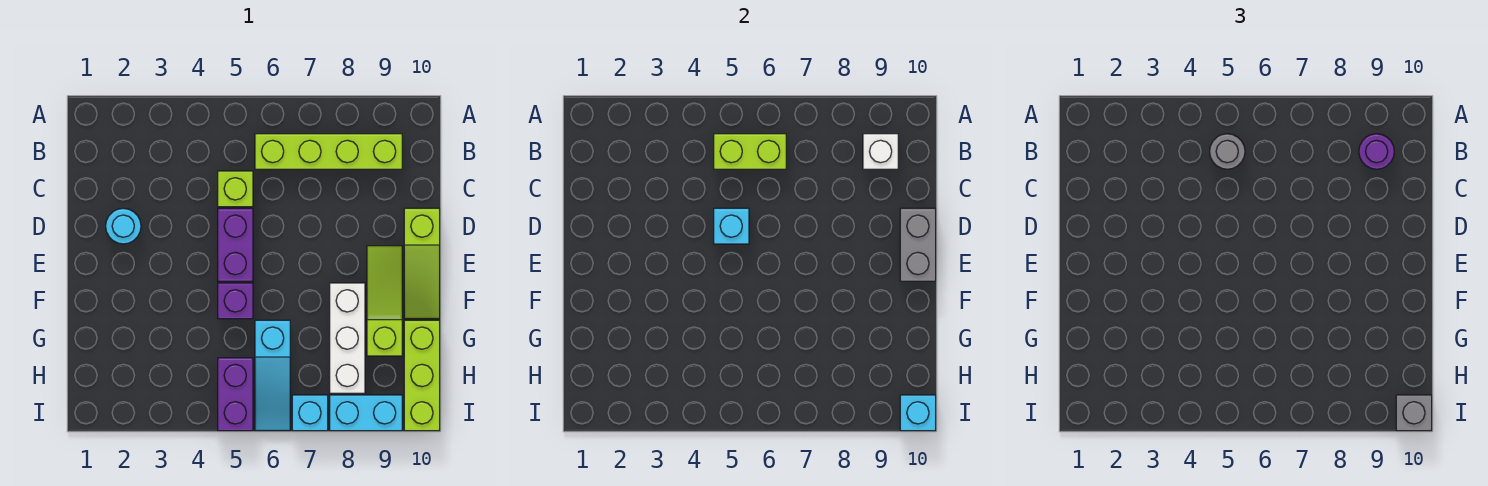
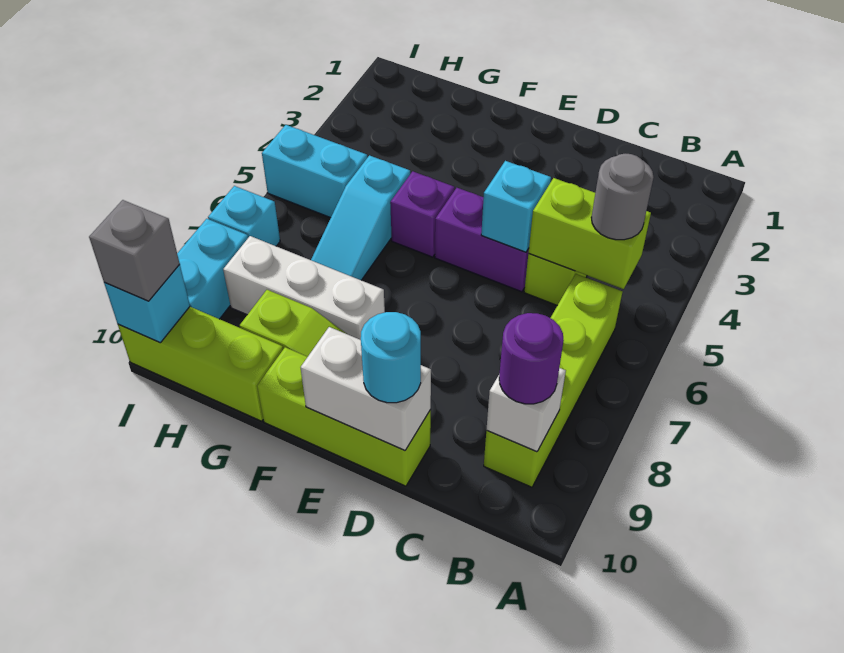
lime 1x2 brick [714,134,786,169] -> lime 1x2 brick turned to [529,178,651,289]
cyan 1x1 round brick [106,208,141,244] -> cyan 1x1 round brick moved to [361,312,421,403]
lime 1x3 slope [404,208,440,319] -> lime 1x3 brick [257,347,431,486]
grey 1x2 brick [900,208,936,281] -> white 1x2 brick [301,327,431,451]
cyan 1x3 slope [255,320,290,431] -> cyan 1x3 slope turned to [311,155,410,280]
purple 1x2 brick [218,358,253,431] -> cyan 1x2 brick [262,125,367,218]

